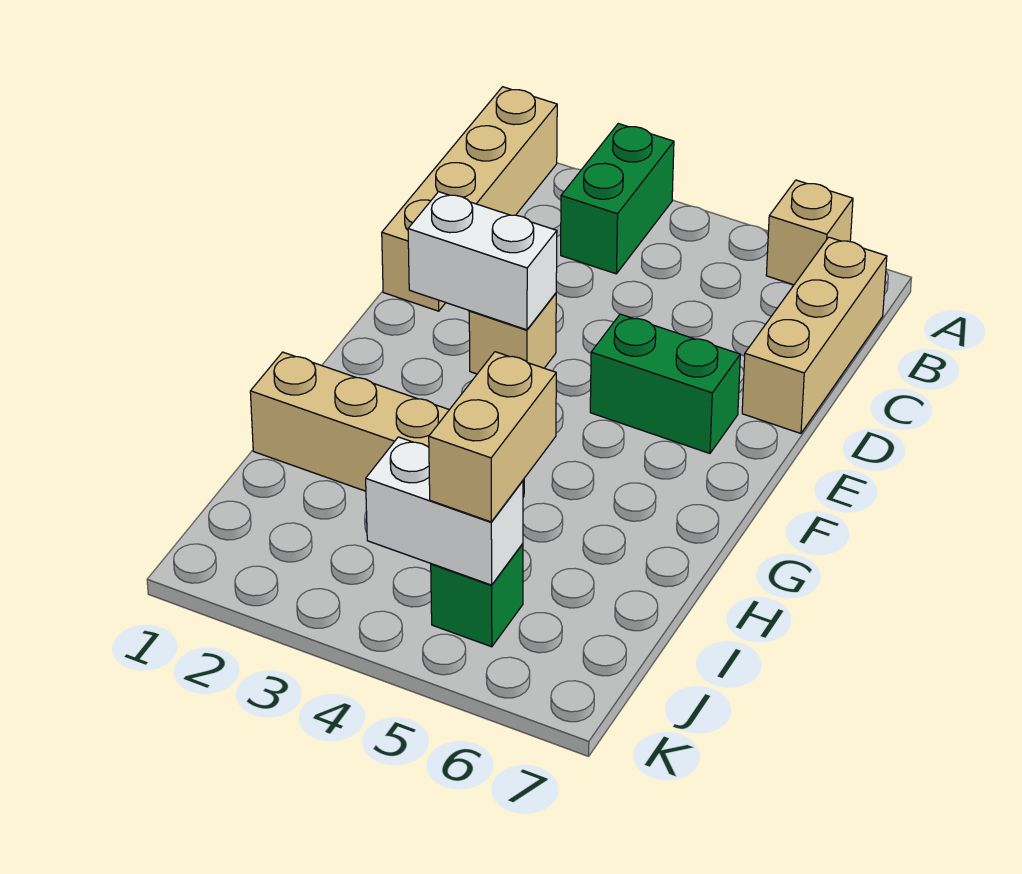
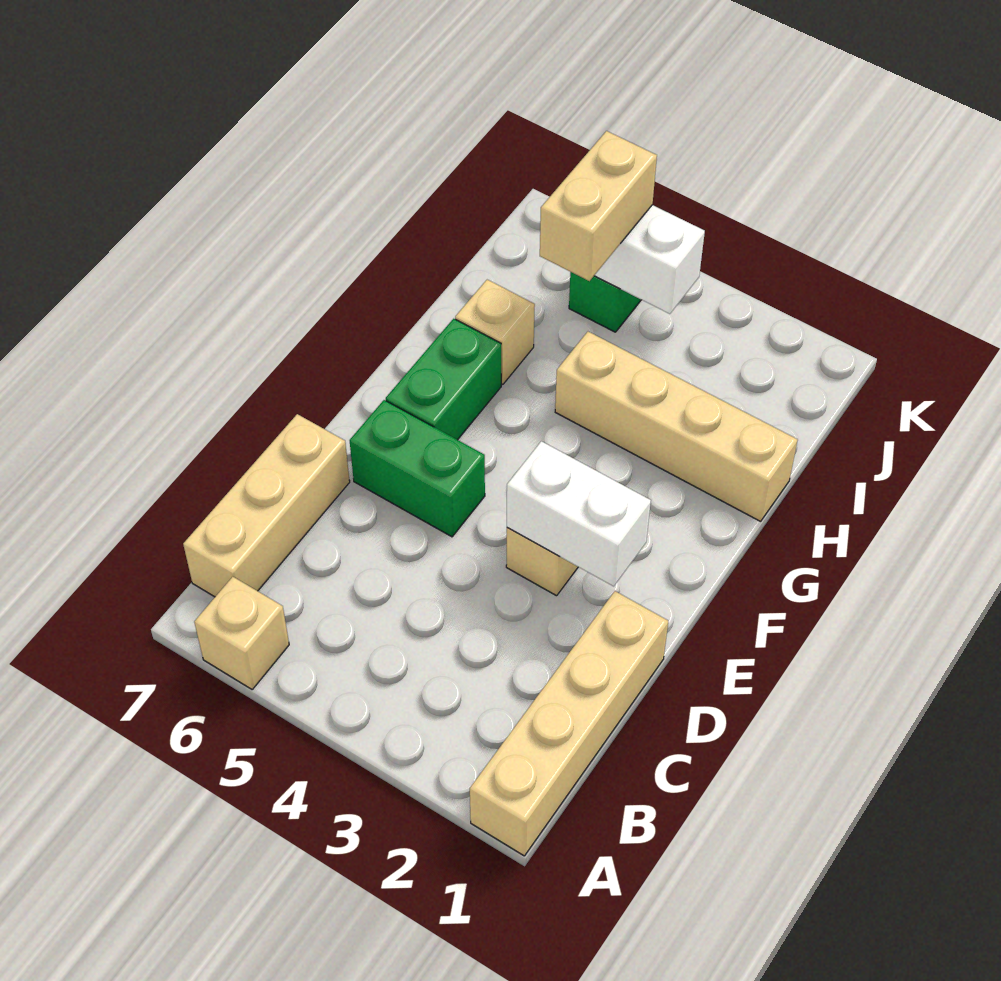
green 1x2 brick [561,124,674,274] -> green 1x2 brick moved to [386,319,501,440]
none -> tan 1x1 brick [455,280,535,384]

